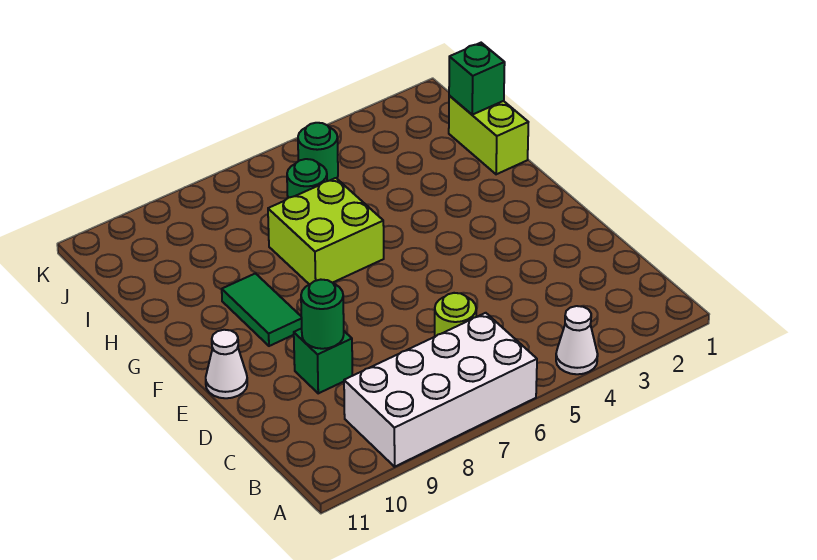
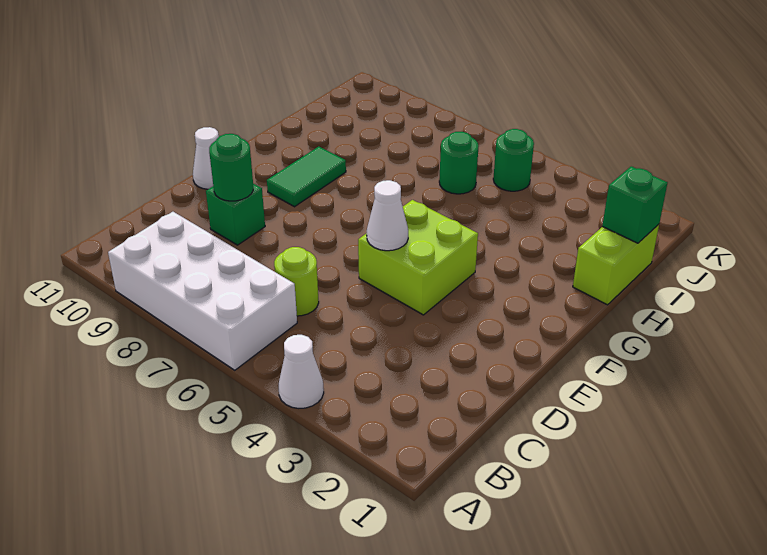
none -> white 1x1 cone [367,180,408,251]
lime 2x2 brick [268,178,384,284] -> lime 2x2 brick moved to [358,200,478,315]

